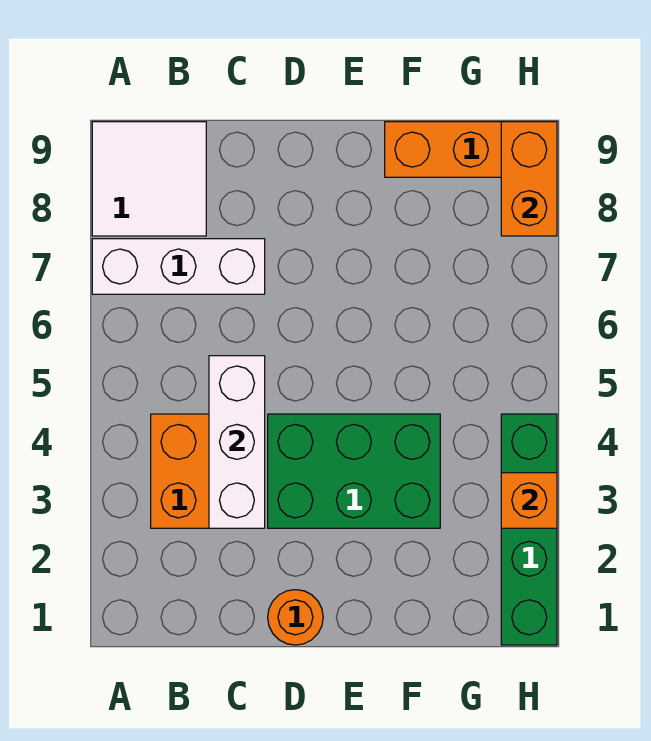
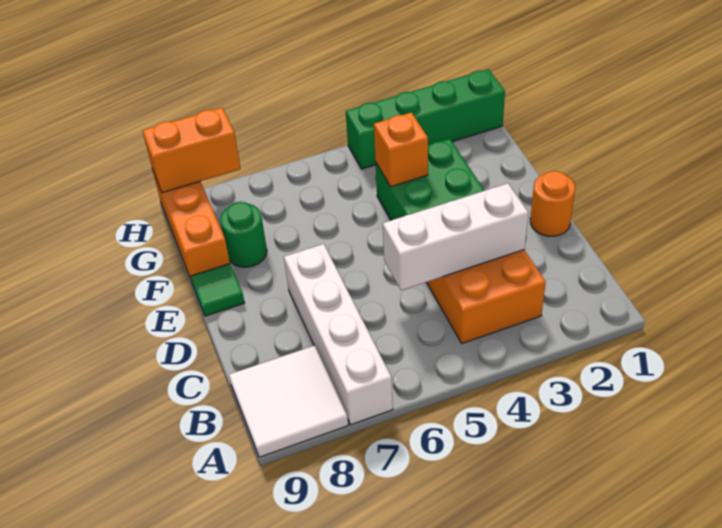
white 1x3 brick [92,239,265,294] -> white 1x4 brick [284,244,393,425]
none -> green 1x1 tile [191,264,245,316]
none -> green 1x1 round brick [220,202,267,267]
orange 1x1 brick [501,473,557,528] -> orange 1x1 brick moved to [374,113,428,187]

